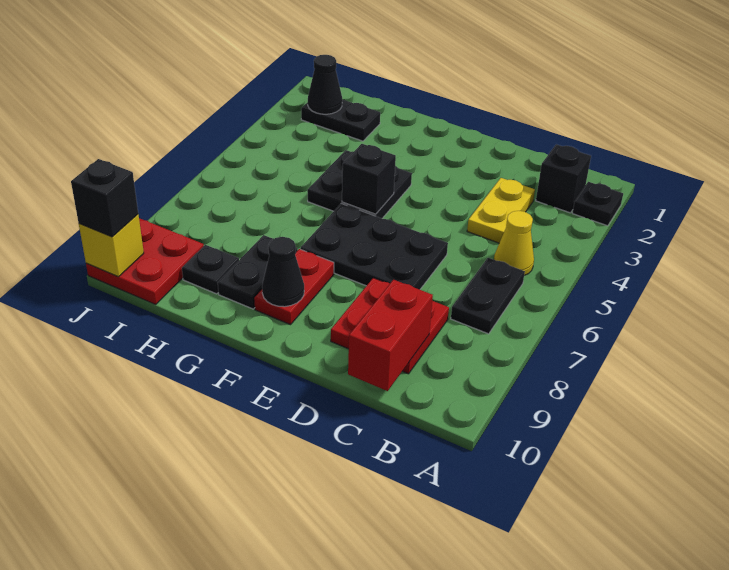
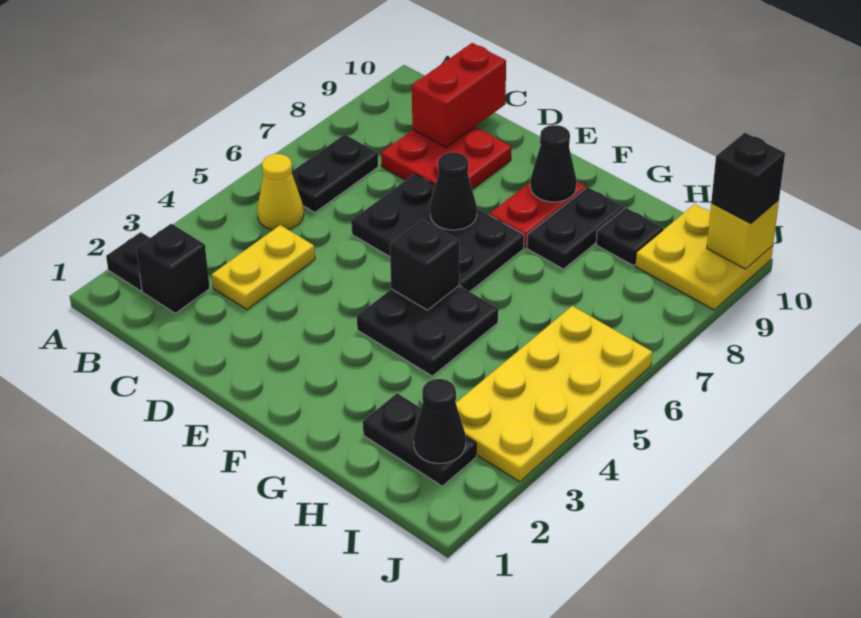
none -> black 1x1 cone [430,152,477,230]
none -> yellow 2x4 plate [456,306,652,482]
red 2x2 plate [86,218,204,304] -> yellow 2x2 plate [635,204,773,310]

